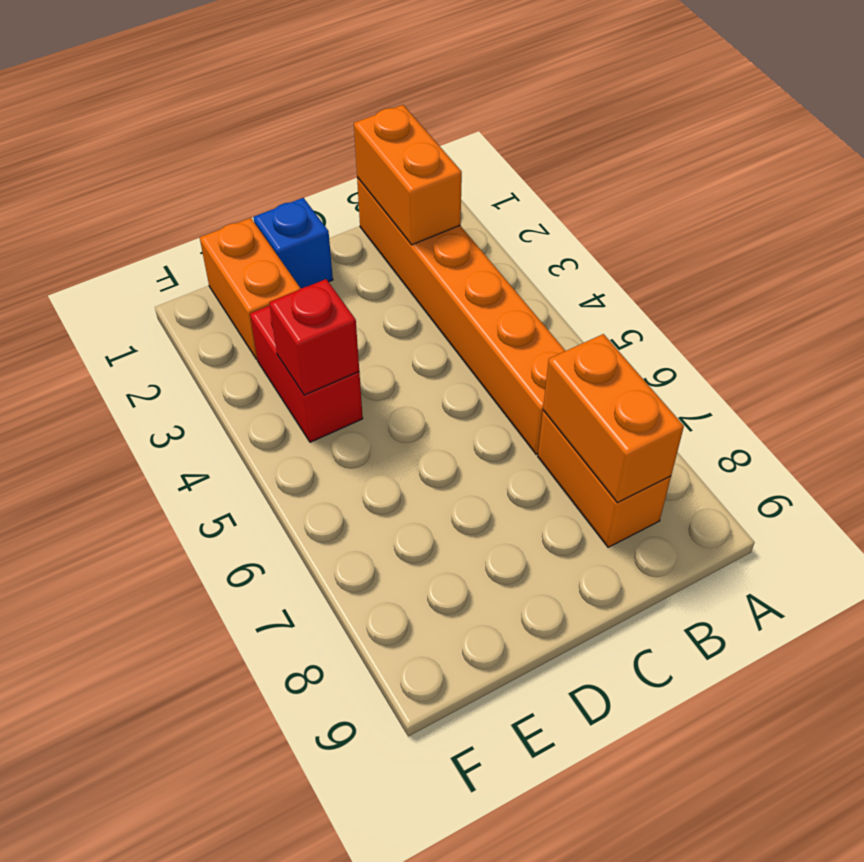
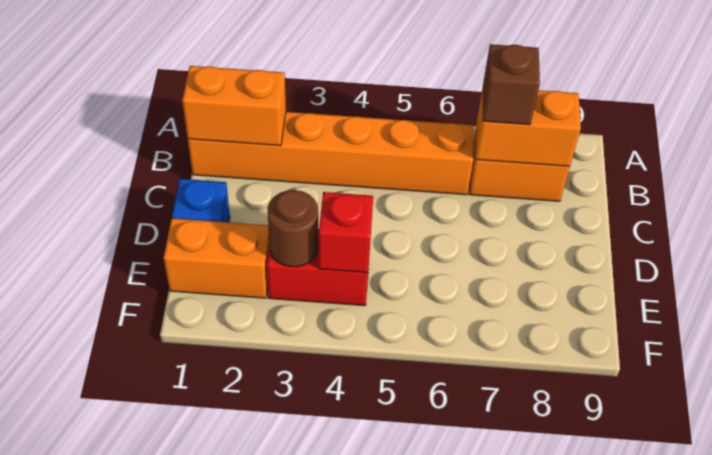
none -> brown 1x1 brick [483,44,540,125]
none -> brown 1x1 round brick [267,190,318,267]

